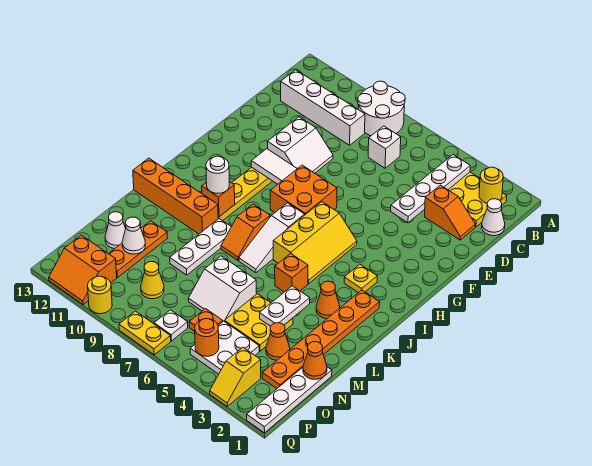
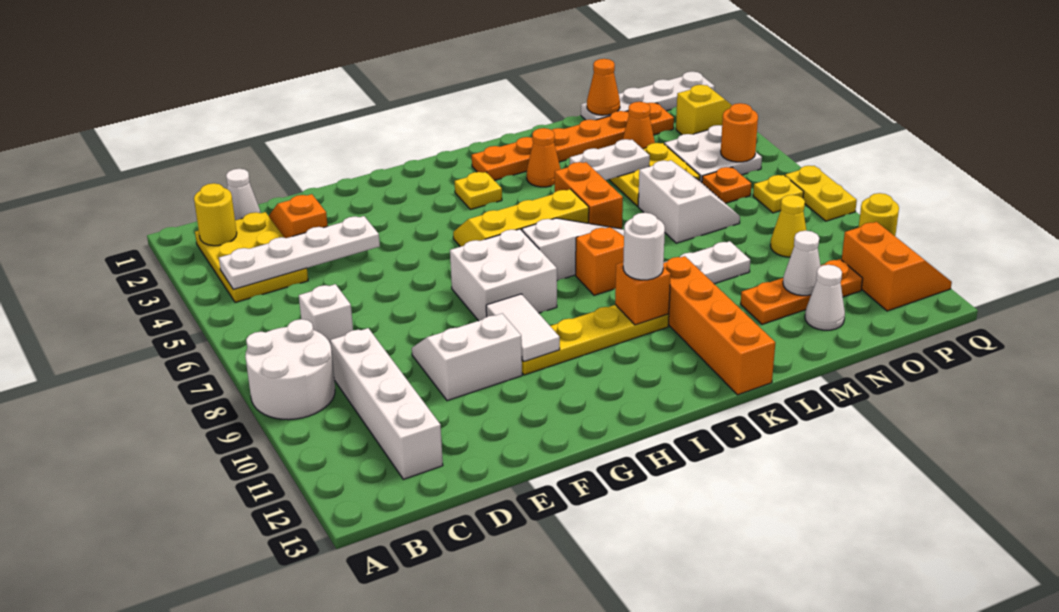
orange 2x2 brick [270,165,337,215] -> white 2x2 brick [450,229,557,321]
orange 1x1 brick [275,253,308,292] -> orange 1x2 brick [555,162,623,229]
white 1x1 plate [154,310,188,341] -> yellow 1x1 plate [753,175,804,213]

